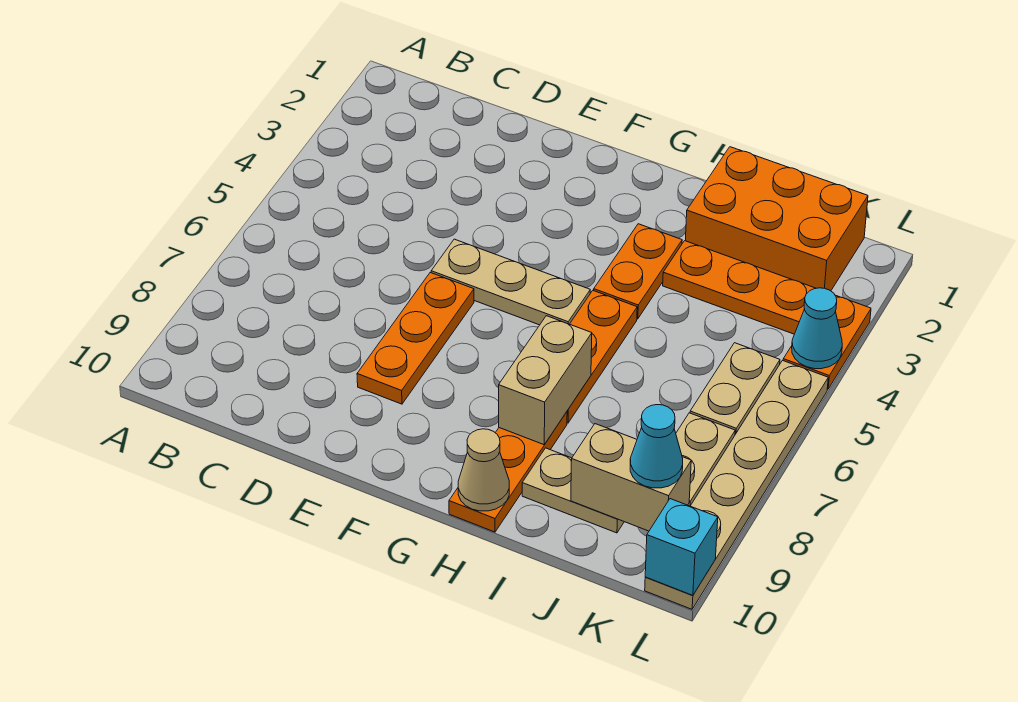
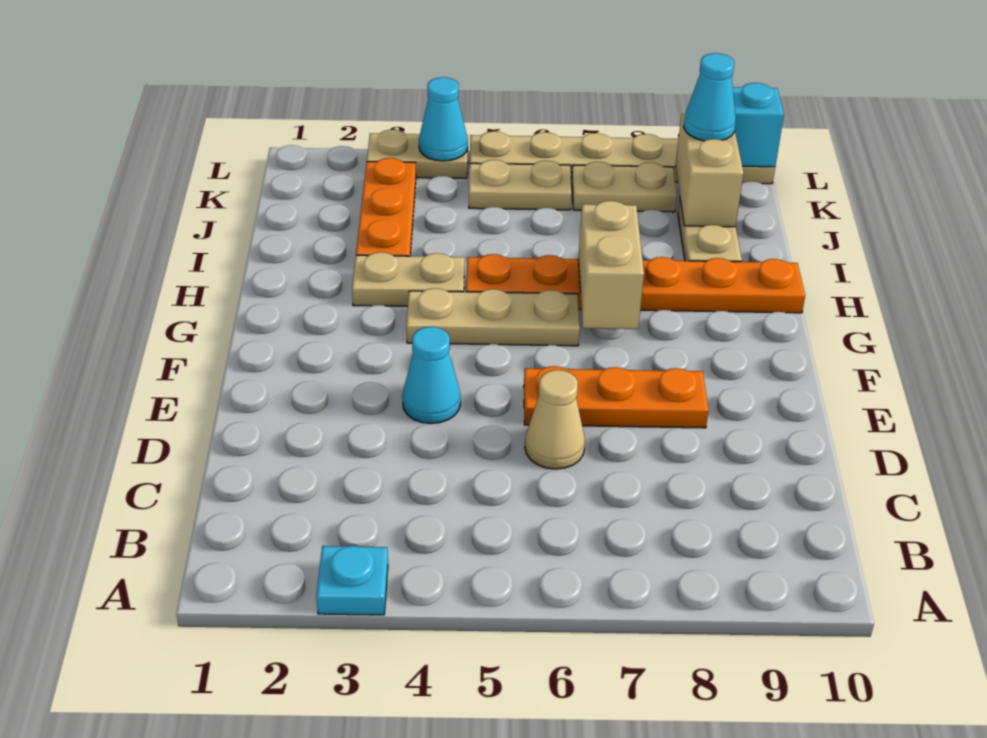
none -> cyan 1x1 plate [316,546,388,615]
none -> cyan 1x1 cone [402,327,461,424]
tan 1x3 plate [431,239,590,325] -> tan 1x3 plate turned to [406,288,580,346]
orange 1x2 plate [594,224,682,319] -> tan 1x2 plate [352,252,464,306]
tan 1x2 brick [499,316,592,445] -> tan 1x2 brick turned to [578,201,644,329]
tan 1x1 cone [458,429,509,511] -> tan 1x1 cone moved to [525,370,585,469]
orange 2x3 brick [685,147,868,291] -> none
orange 1x2 plate [783,295,871,389] -> tan 1x2 plate [367,130,468,179]

